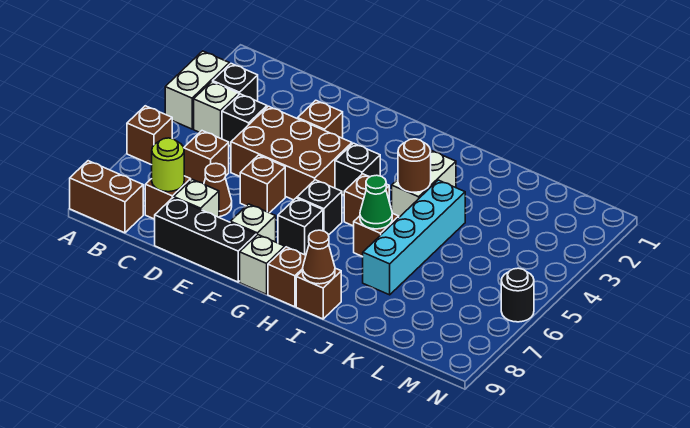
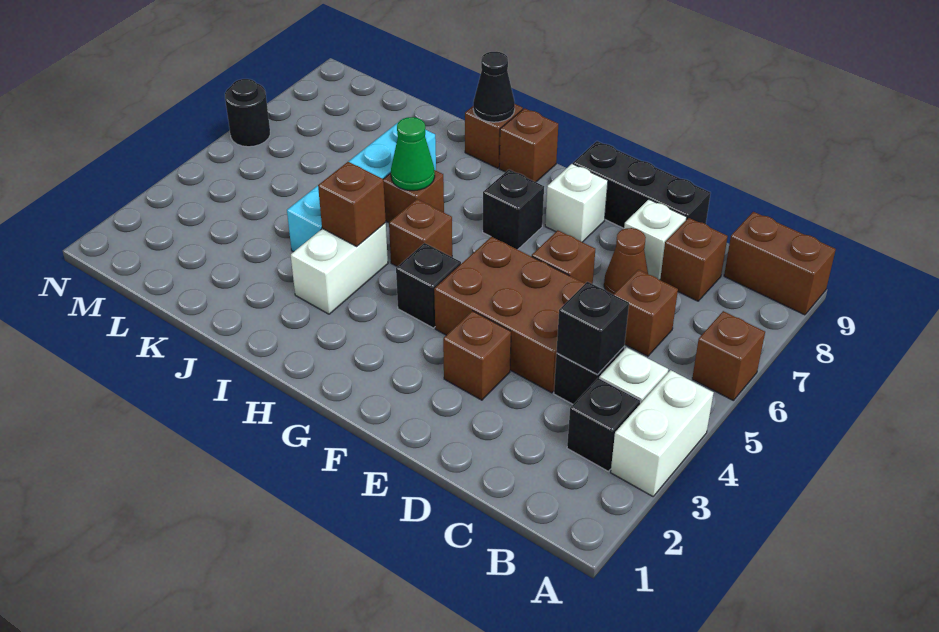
lime 1x1 round brick [152,138,184,192] -> none
black 1x1 brick [297,180,342,235] -> black 1x1 brick moved to [556,282,629,374]
white 1x1 brick [240,235,285,294] -> none
brown 1x1 round brick [398,139,431,192] -> brown 1x1 brick [318,162,386,246]
brown 1x1 cone [303,230,335,284] -> black 1x1 cone [473,52,515,122]

